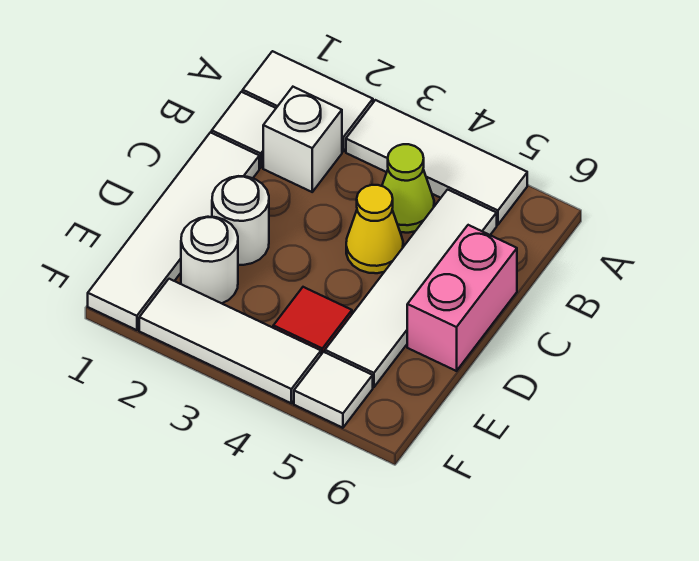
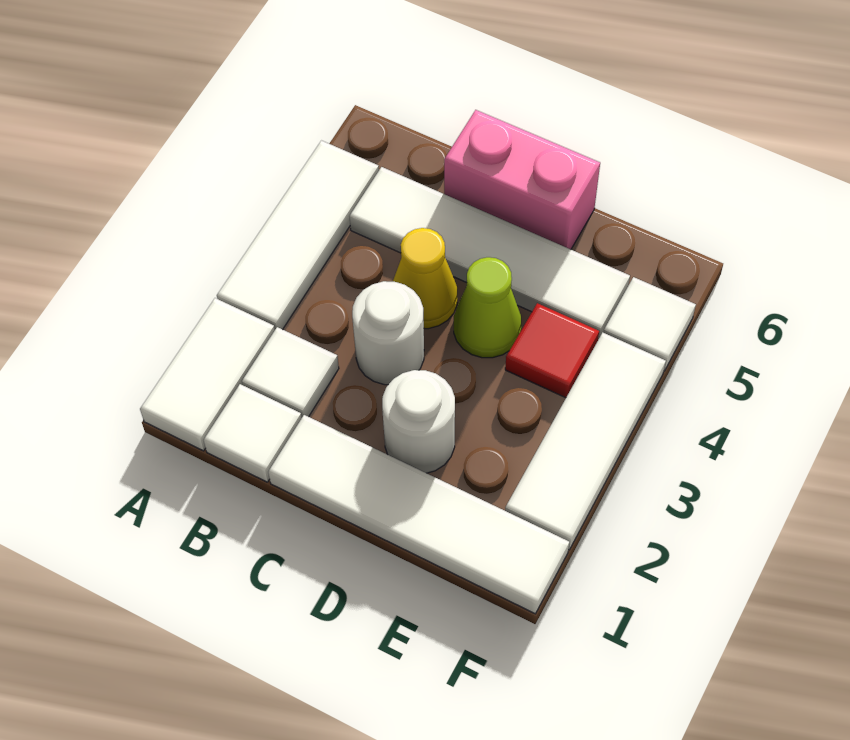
white 1x1 brick [263,87,342,192] -> white 1x1 tile [242,327,339,417]
lime 1x1 cone [382,144,434,233] -> lime 1x1 cone moved to [454,257,521,358]
white 1x1 round brick [181,217,238,303] -> white 1x1 round brick moved to [352,281,424,385]

